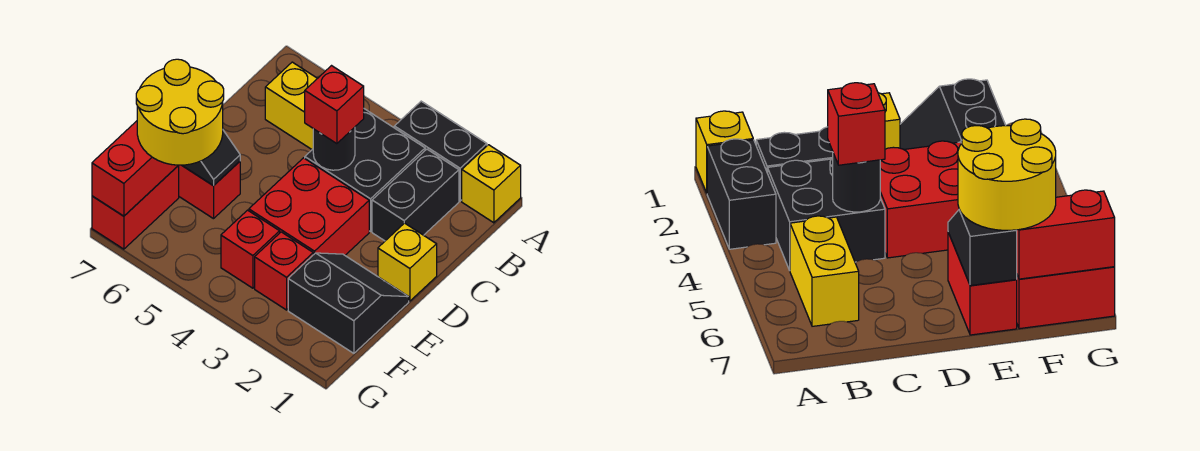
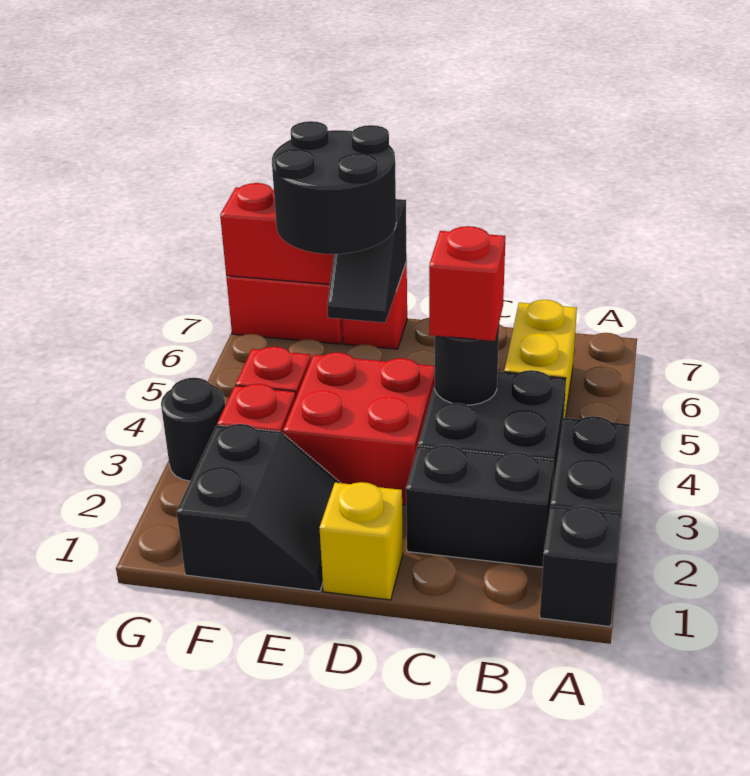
yellow 1x1 brick [462,145,521,223] -> black 1x1 brick [540,506,622,627]
red 1x2 brick [178,162,240,219] -> red 1x1 brick [342,262,407,349]
yellow 2x2 round brick [136,59,224,165] -> black 2x2 round brick [272,121,396,254]
none -> black 1x1 round brick [161,378,225,481]

